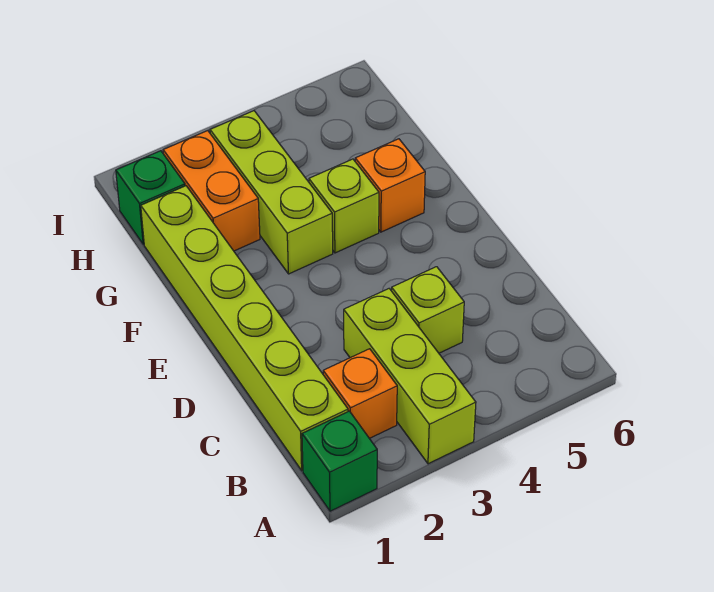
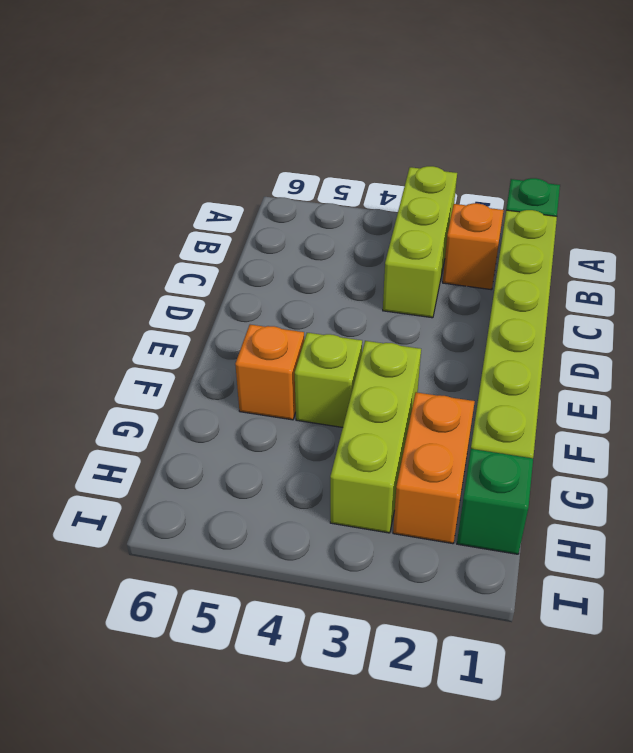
lime 1x1 brick [392,267,464,353] -> none

